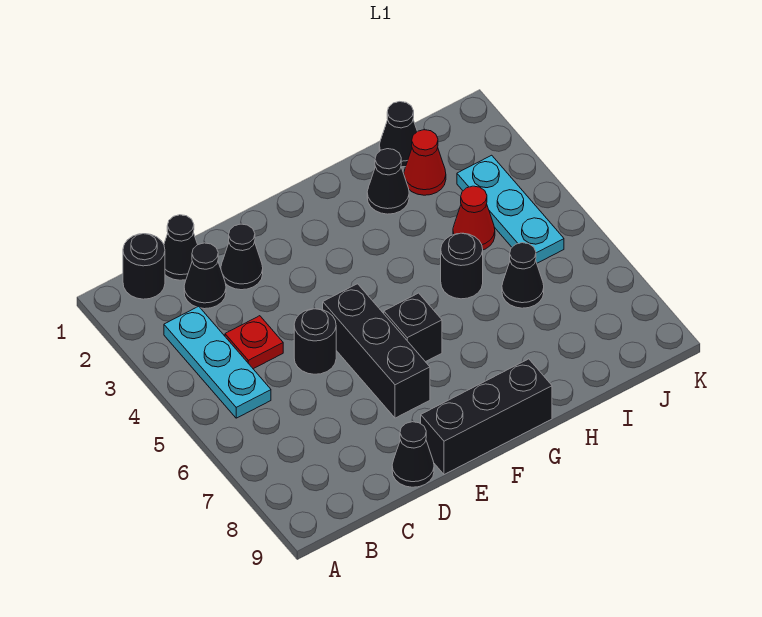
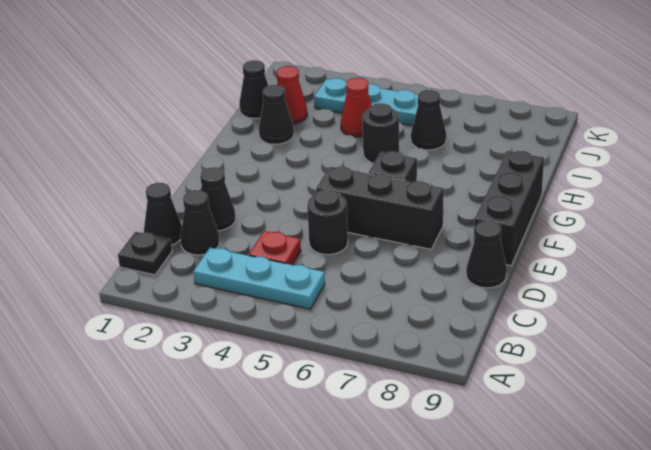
black 1x1 round brick [123,234,165,299] -> black 1x1 plate [118,232,172,275]

